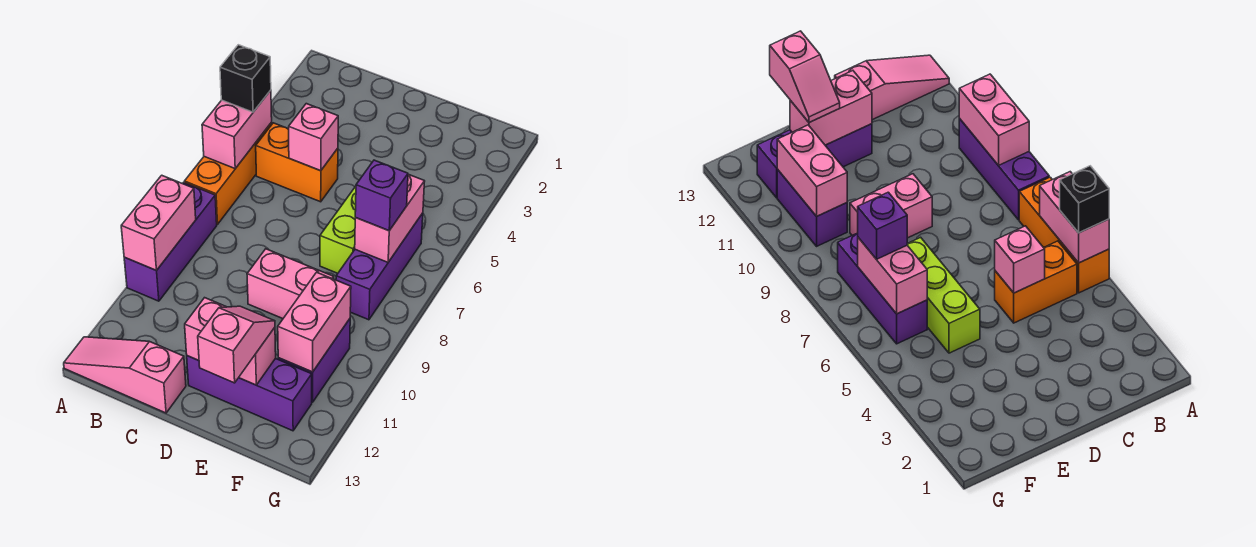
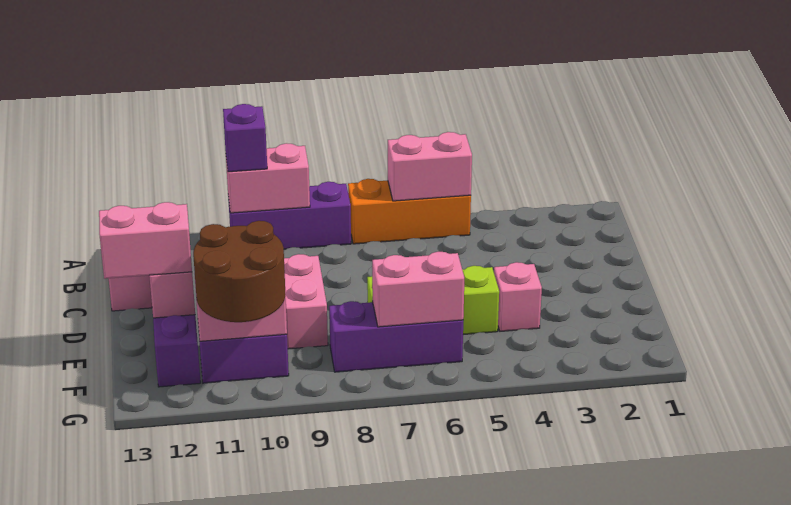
black 1x1 brick [220,45,271,112] -> none
orange 1x2 brick [256,123,338,202] -> none
pink 1x1 brick [289,104,338,171] -> pink 1x1 brick moved to [494,262,542,331]
pink 1x2 slope [198,306,275,383] -> pink 1x2 brick [99,202,192,279]
purple 1x1 brick [355,160,408,231] -> purple 1x1 brick moved to [223,104,267,172]
none -> brown 2x2 round brick [193,221,285,322]

